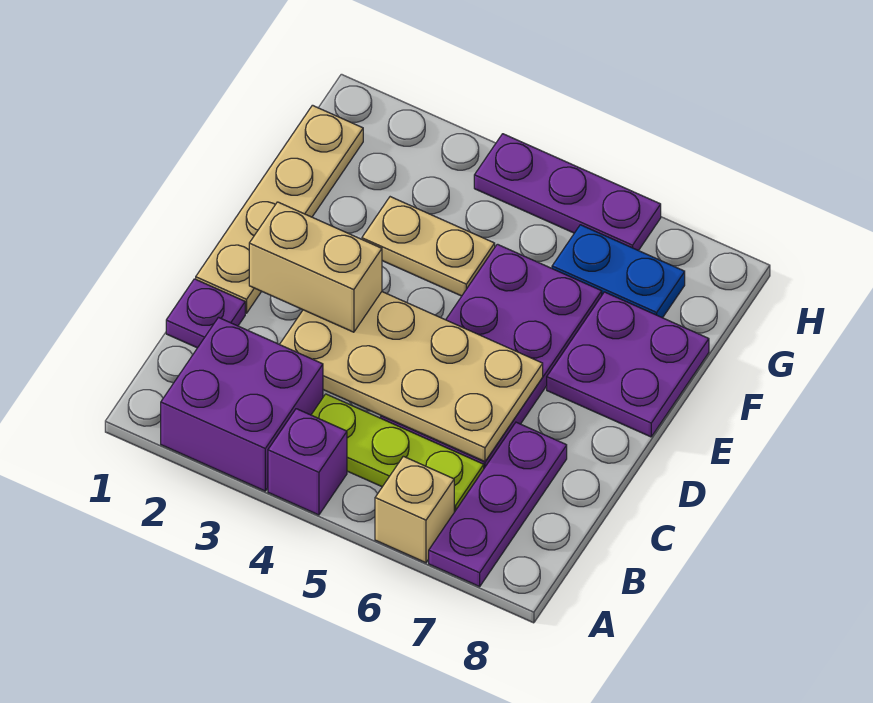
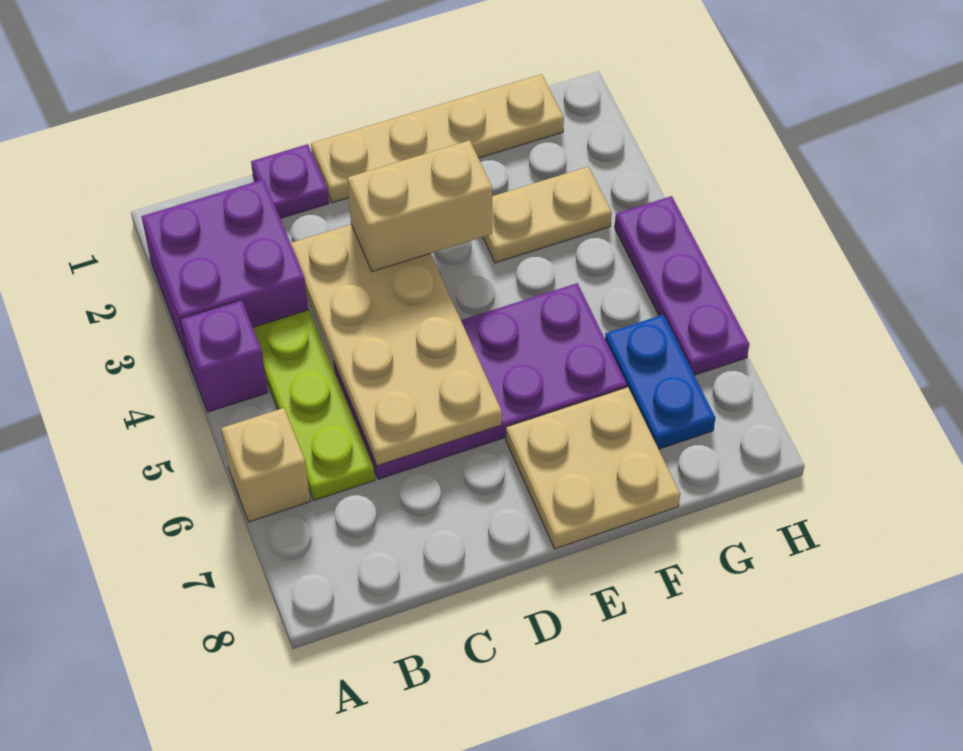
purple 1x3 plate [429,422,567,587] -> none
tan 1x2 brick [249,202,382,332] -> tan 1x2 brick turned to [348,140,492,271]
purple 2x2 plate [547,292,709,437] -> tan 2x2 plate [506,387,680,549]
tan 1x2 plate [362,197,495,296] -> tan 1x2 plate turned to [483,167,612,263]

